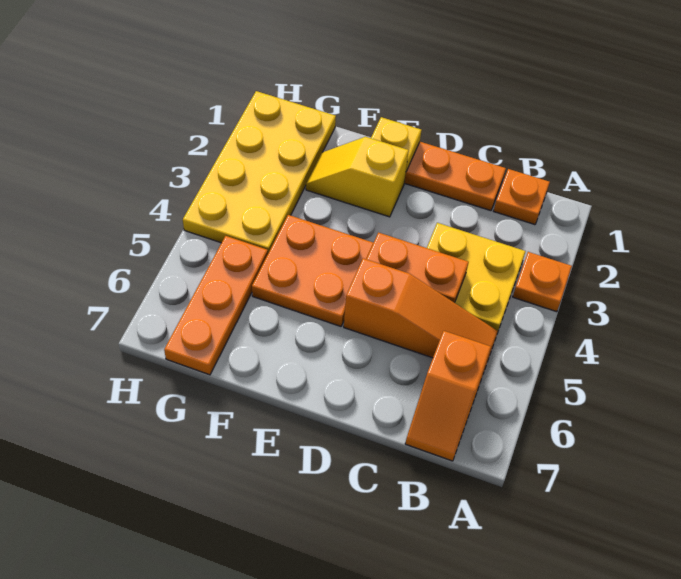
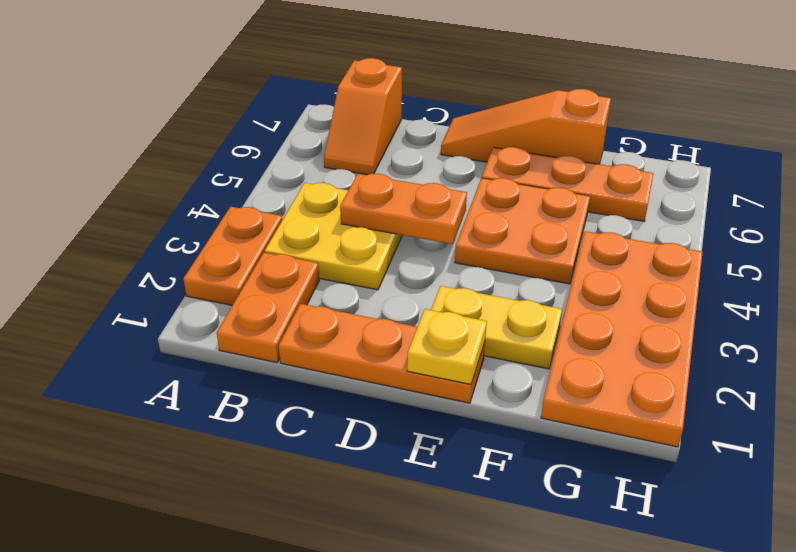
orange 1x1 plate [513,252,572,312] -> orange 1x2 plate [183,207,282,305]
orange 1x1 plate [494,169,550,225] -> orange 1x2 plate [217,253,319,363]
orange 1x3 slope [344,258,498,367] -> orange 1x3 slope moved to [441,89,611,164]
orange 1x2 slope [405,331,491,461] -> orange 1x2 slope turned to [324,58,402,175]
yellow 1x2 slope [306,137,409,217] -> yellow 1x2 plate [431,286,562,369]
yellow 2x4 plate [183,91,336,253] -> orange 2x4 plate [541,231,703,447]
orange 1x3 plate [164,236,268,375] -> orange 1x3 plate turned to [482,147,653,221]

